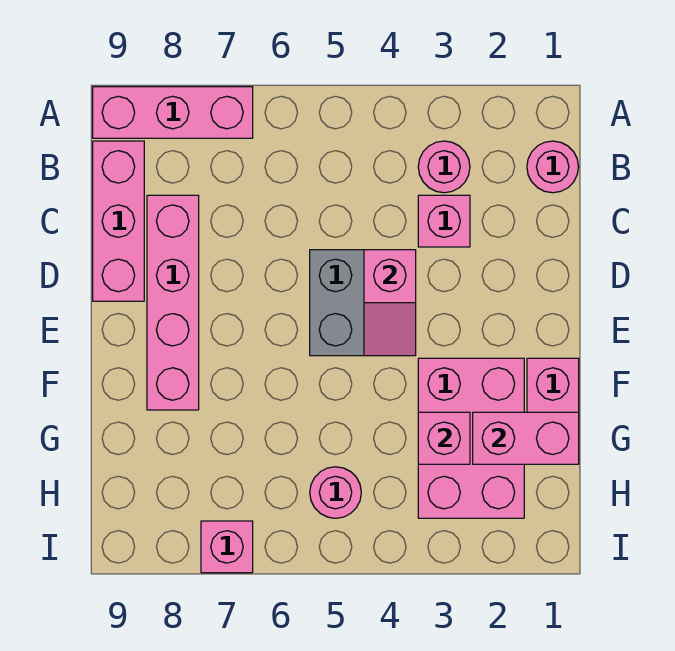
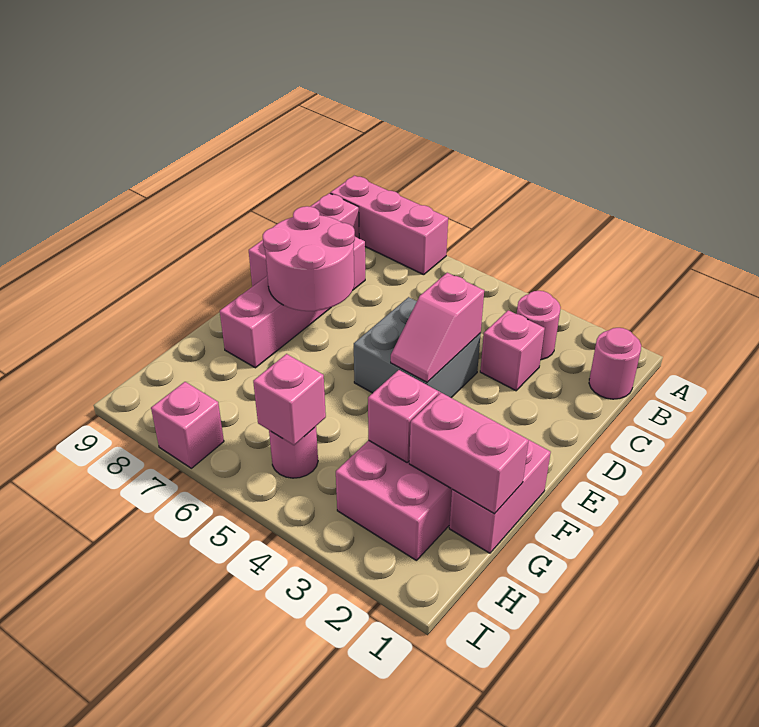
none -> pink 2x2 round brick [263,206,355,311]
none -> pink 1x1 brick [253,354,326,445]

